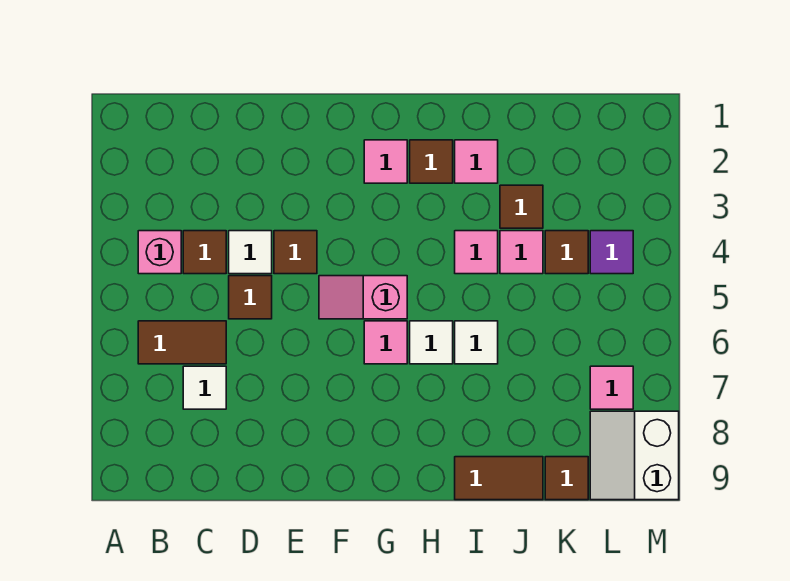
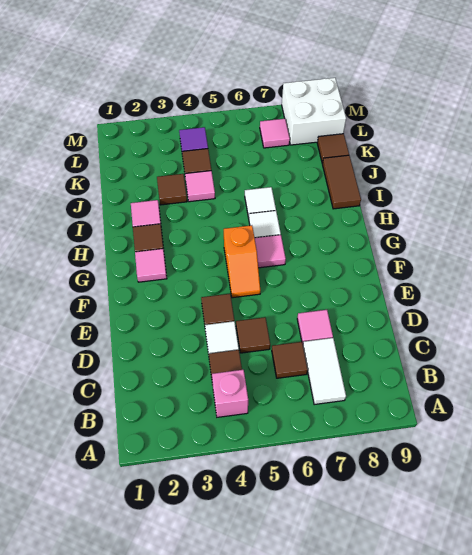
brown 1x2 tile [138,321,226,364] -> brown 1x1 tile [272,342,308,378]
white 1x1 tile [183,366,226,409] -> white 1x2 tile [303,338,346,405]
pink 1x2 slope [319,276,407,319] -> orange 1x2 slope [224,225,260,298]
pink 1x1 tile [455,231,498,274] -> pink 1x1 tile moved to [297,310,333,343]
white 2x2 slope [590,411,679,500] -> white 2x2 brick [282,78,346,145]

